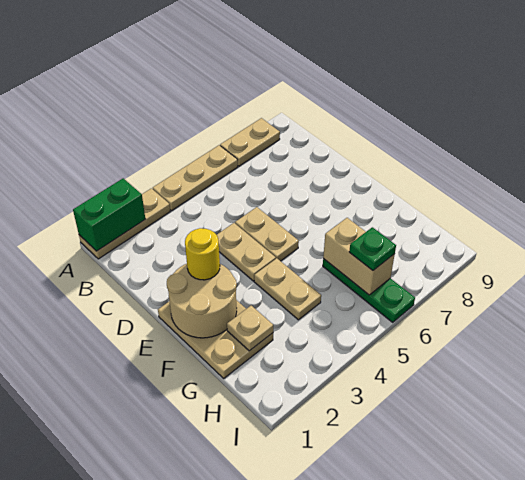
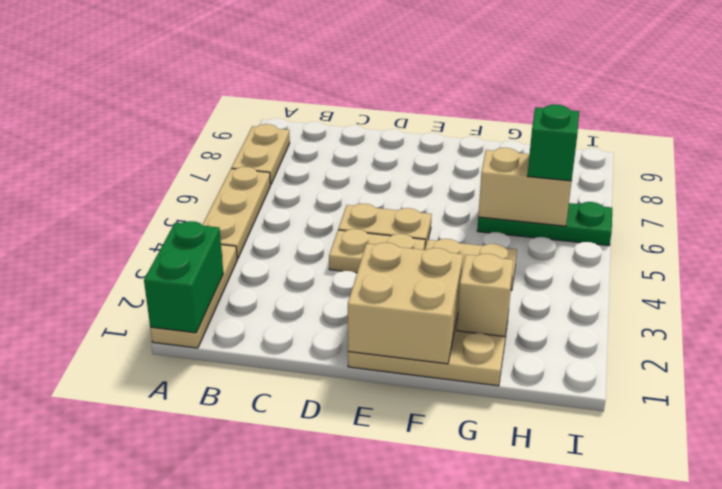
tan 2x2 round brick [167,264,237,338] -> tan 2x2 brick [348,243,463,364]
yellow 1x1 round brick [185,228,220,280] -> none
tan 1x1 plate [227,306,273,351] -> tan 1x1 brick [457,254,513,337]
green 1x1 plate [349,227,396,270] -> green 1x1 brick [528,105,579,181]

